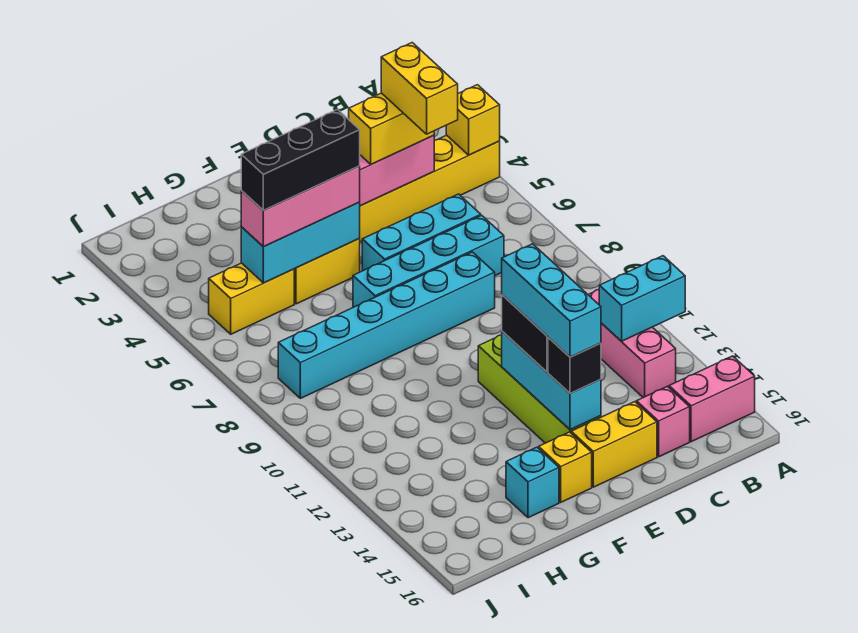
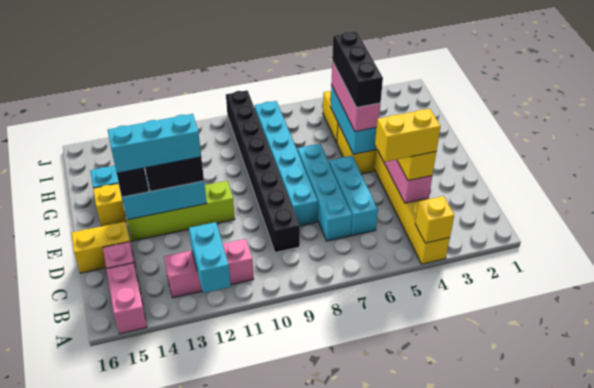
none -> black 1x8 brick [226,90,300,252]
yellow 1x2 brick [571,402,657,487] -> yellow 1x2 brick turned to [72,221,132,273]

